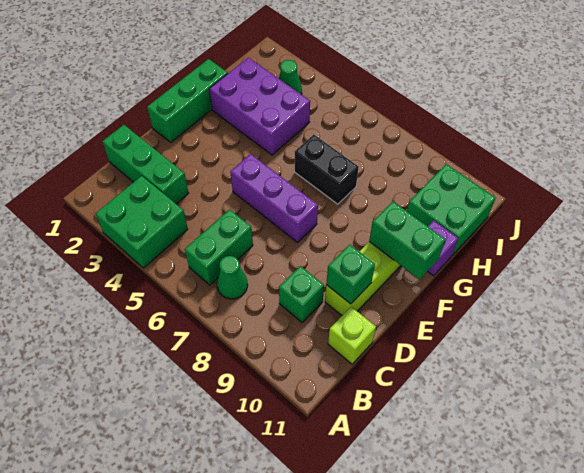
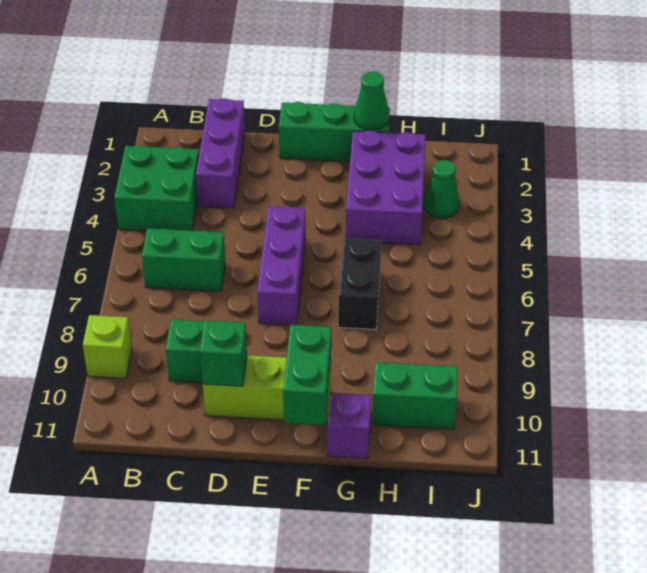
green 1x1 cone [217,256,248,299] -> green 1x1 cone moved to [354,71,389,130]
green 1x3 brick [102,125,189,204] -> purple 1x3 brick [196,98,245,208]
lime 1x1 brick [328,307,376,364] -> lime 1x1 brick moved to [83,315,132,378]
green 2x2 brick [407,164,496,255] -> green 1x2 brick [372,362,458,429]

